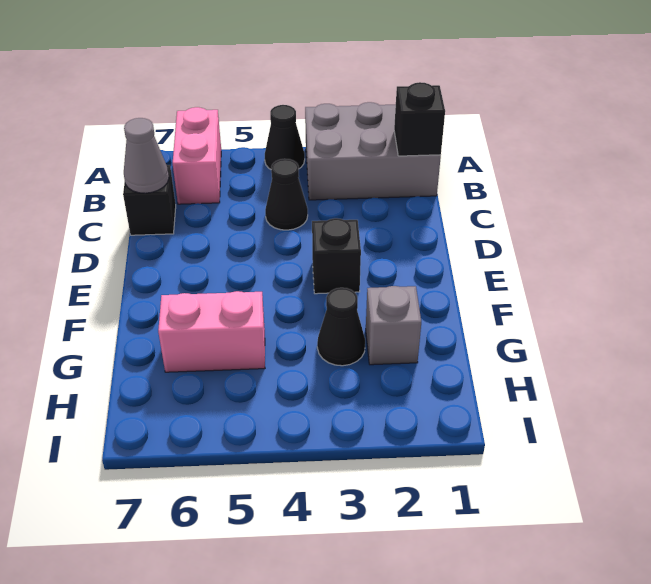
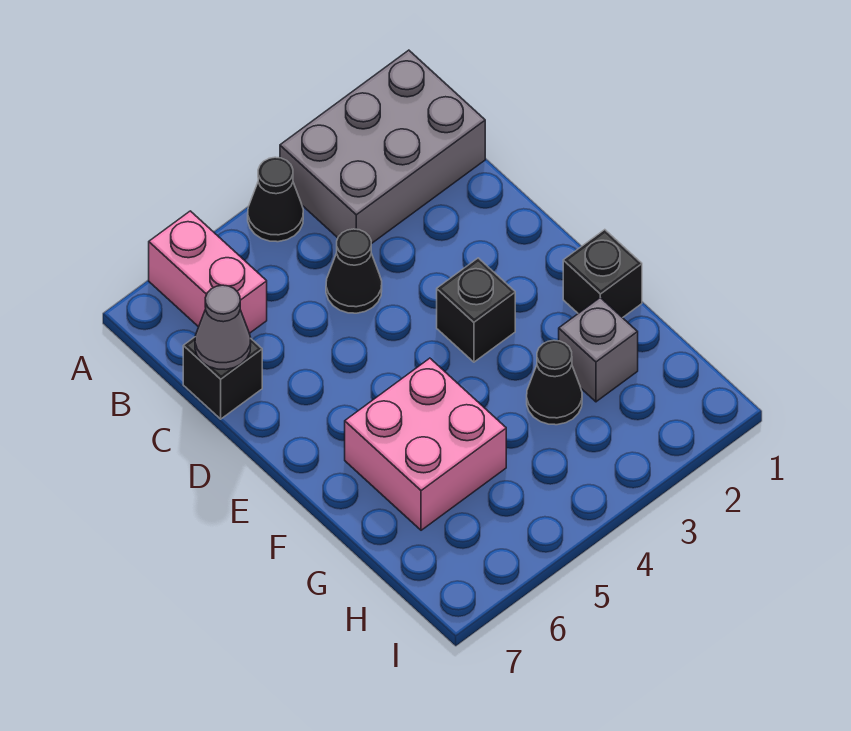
black 1x1 brick [394,82,445,156] -> black 1x1 brick moved to [563,230,642,318]
pink 1x2 brick [158,291,265,372] -> pink 2x2 brick [345,358,506,530]

